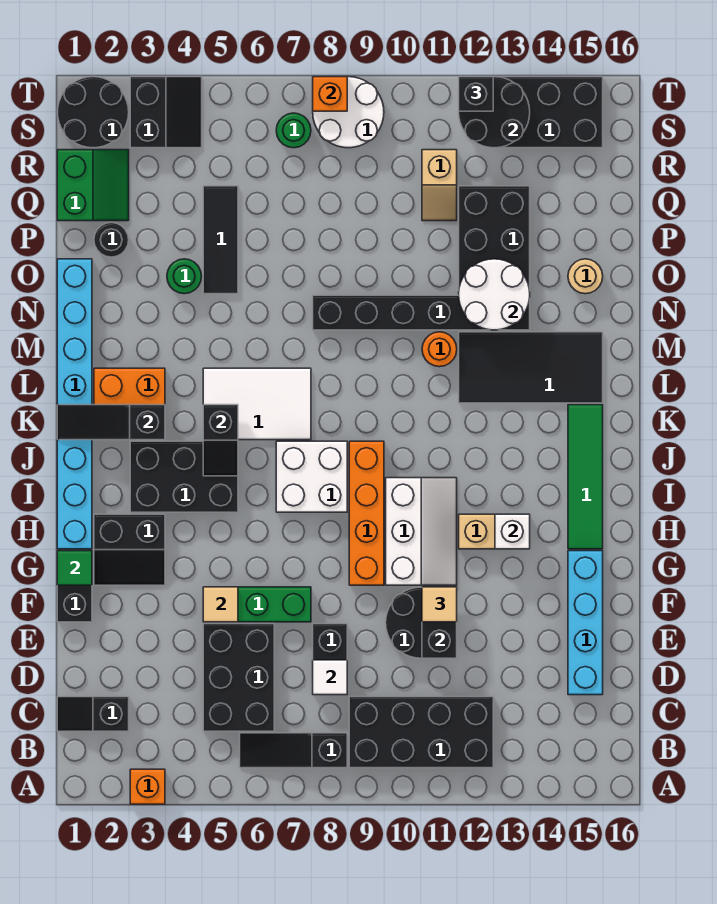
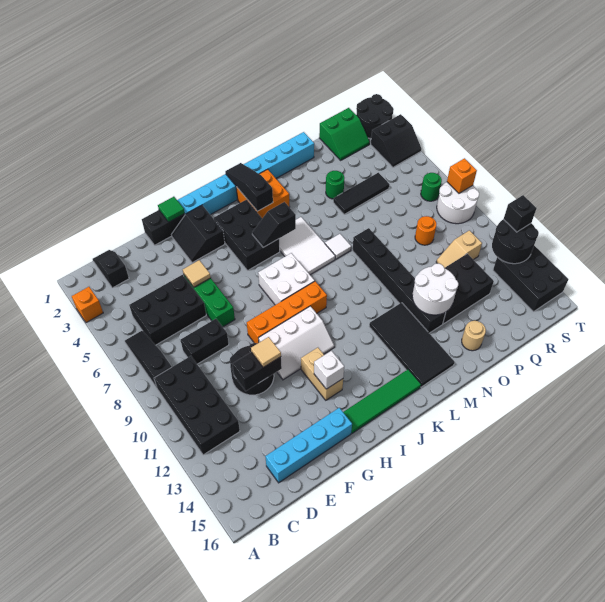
white 1x1 tile [313,660,347,695] -> white 1x1 tile moved to [325,234,351,259]
orange 1x1 round brick [422,332,457,367] -> orange 1x1 round brick moved to [415,216,436,245]
black 1x1 round brick [94,223,129,257] -> none

